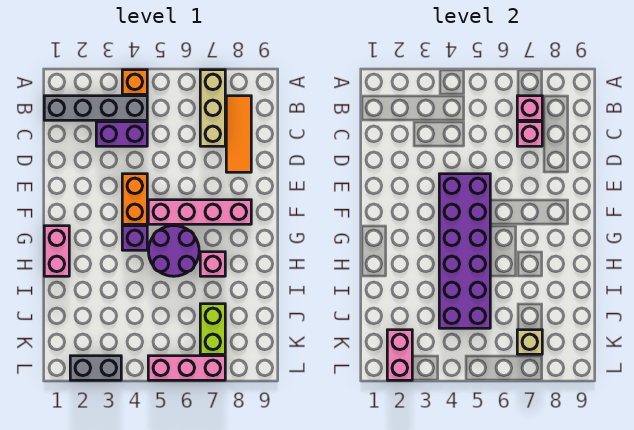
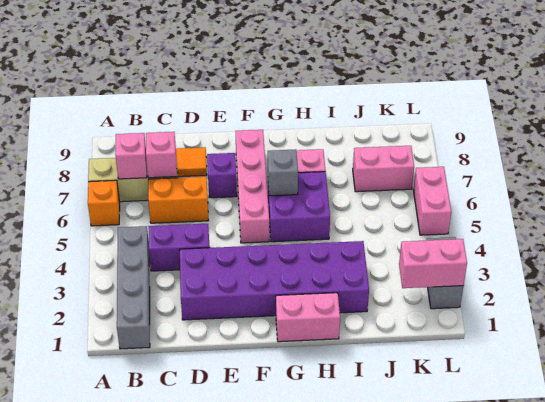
orange 1x1 brick [122,70,147,94] -> orange 1x1 brick moved to [88,180,120,226]
purple 1x2 brick [96,122,147,146] -> purple 1x2 brick turned to [148,224,209,271]
orange 1x2 brick [122,174,147,224] -> orange 1x2 brick moved to [148,177,209,223]
purple 2x6 brick [439,174,490,328] -> purple 2x6 brick moved to [180,241,369,320]
purple 1x1 brick [122,226,147,250] -> purple 1x1 brick moved to [207,153,237,198]
purple 2x2 round brick [148,226,199,276] -> purple 2x2 brick [268,172,330,242]
none -> grey 1x1 brick [268,149,298,196]
lime 1x2 brick [200,304,225,354] -> pink 1x2 brick [353,146,414,192]
tan 1x1 brick [517,330,542,354] -> none
pink 1x3 brick [148,356,225,380] -> pink 1x2 brick [413,167,451,235]

